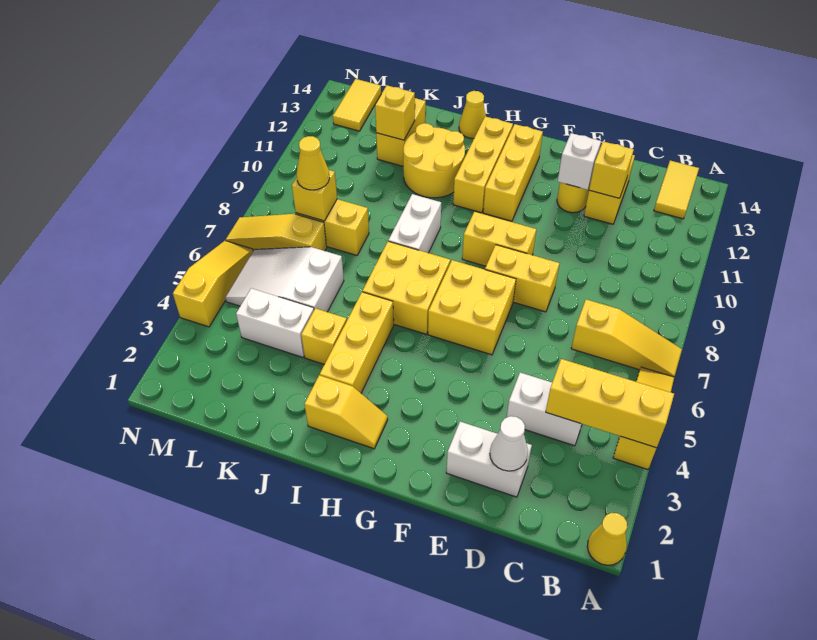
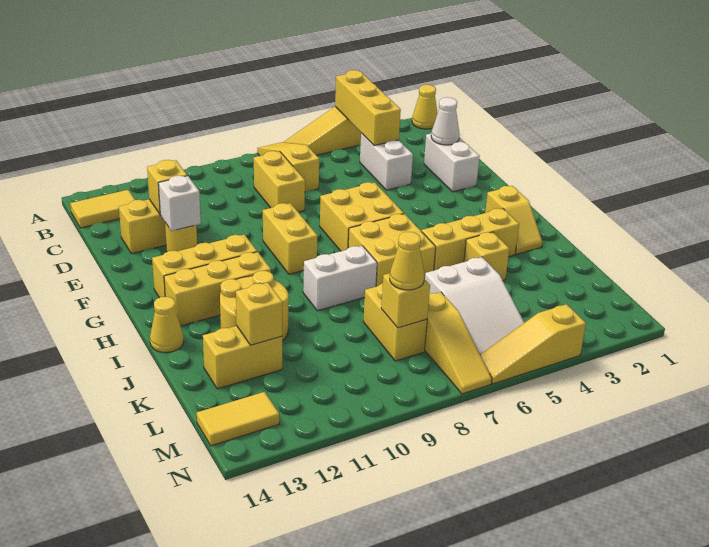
yellow 1x2 brick [485,245,560,312] -> yellow 1x2 brick moved to [254,151,305,212]
yellow 1x2 slope [304,375,388,449] -> yellow 1x2 slope turned to [485,186,542,254]
white 1x2 brick [236,288,314,357] -> none

